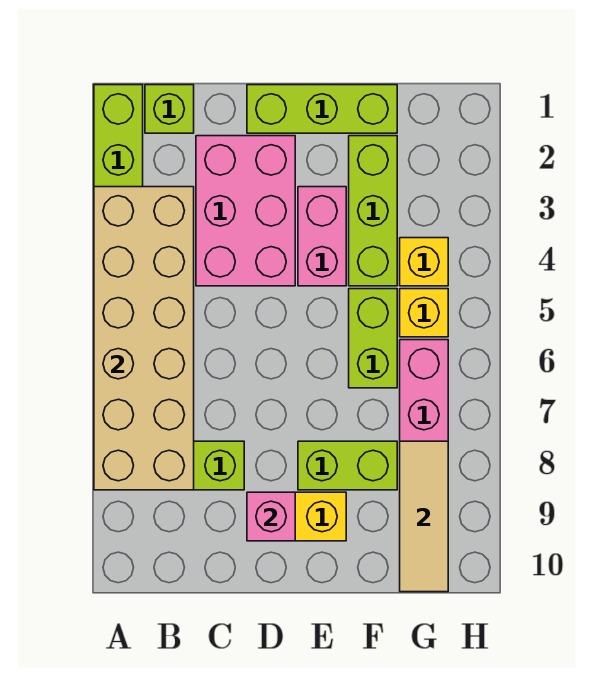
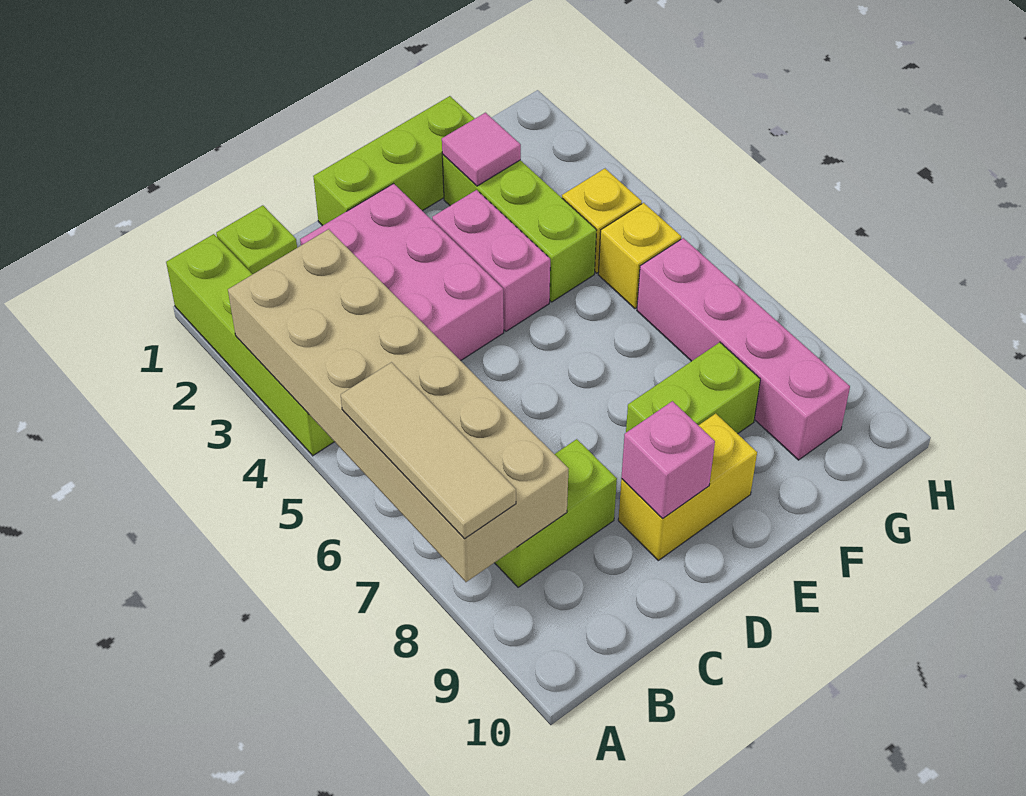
none -> pink 1x1 tile [442,113,521,186]
lime 1x2 brick [349,289,397,388] -> none
tan 1x3 tile [400,441,448,592] -> tan 1x3 tile moved to [341,362,516,539]

